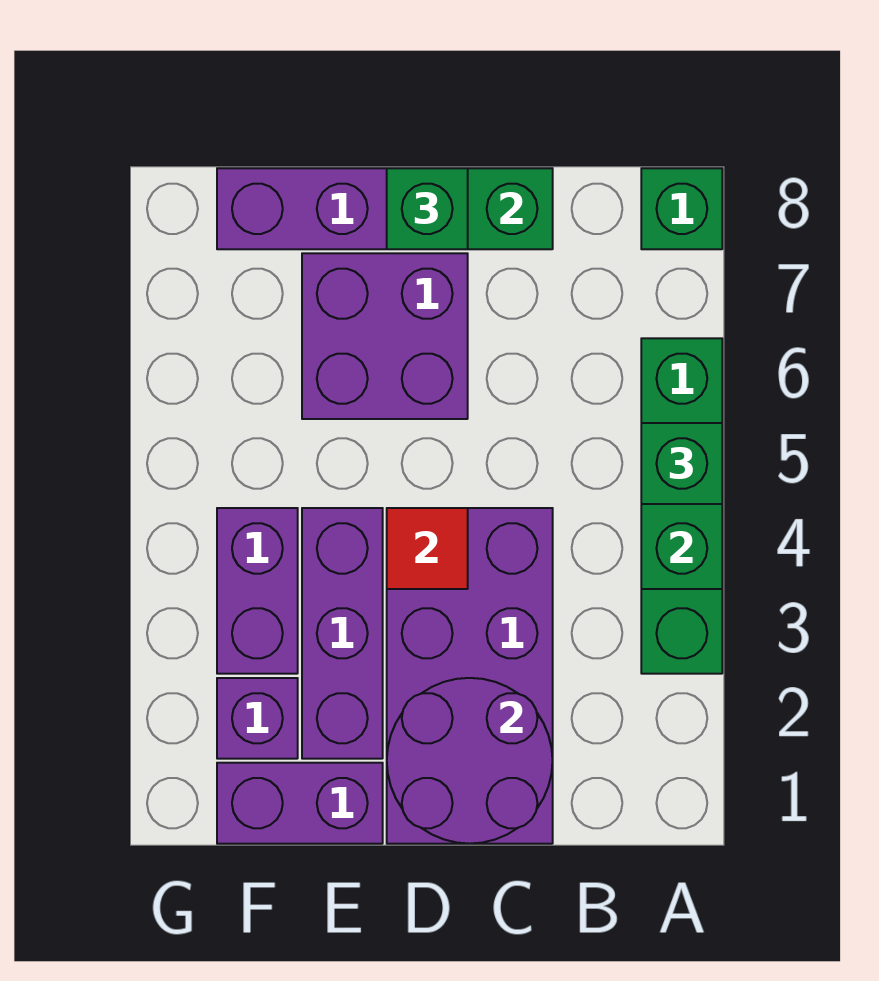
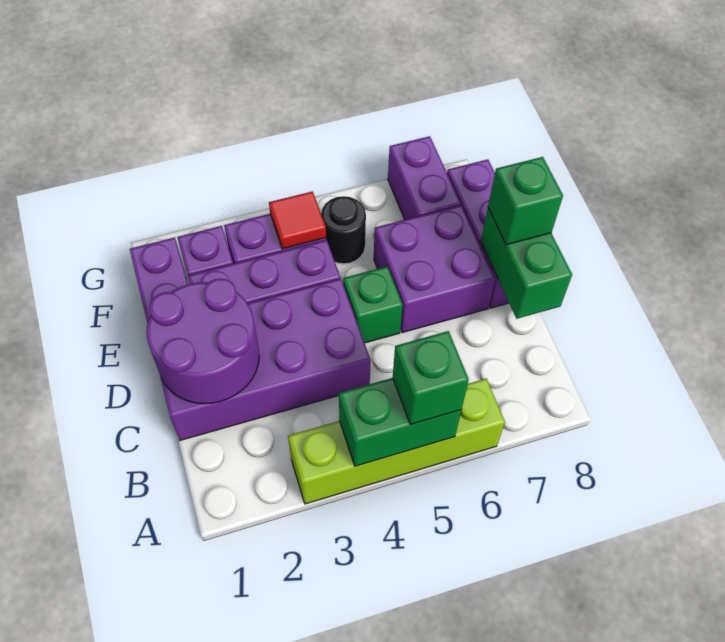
green 1x4 brick [641,338,722,674] -> lime 1x4 brick [288,379,505,504]
green 1x1 brick [641,168,722,249] -> green 1x1 brick moved to [343,267,403,343]
red 1x1 tile [387,508,468,589] -> red 1x1 tile moved to [269,191,326,249]
none -> black 1x1 round brick [321,196,366,264]
none -> purple 1x2 brick [388,136,461,220]

